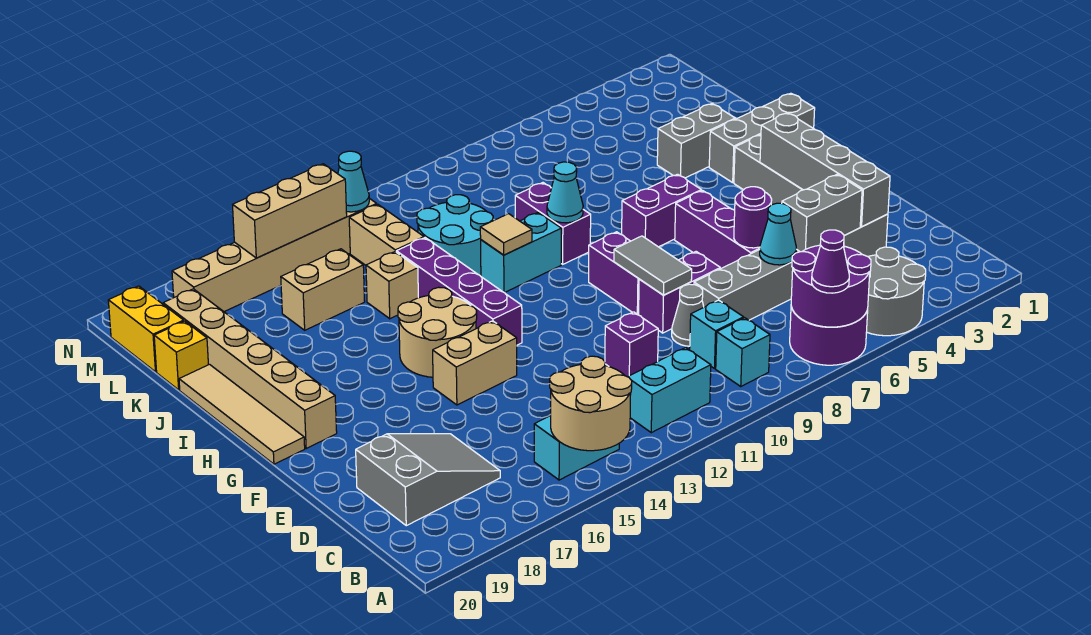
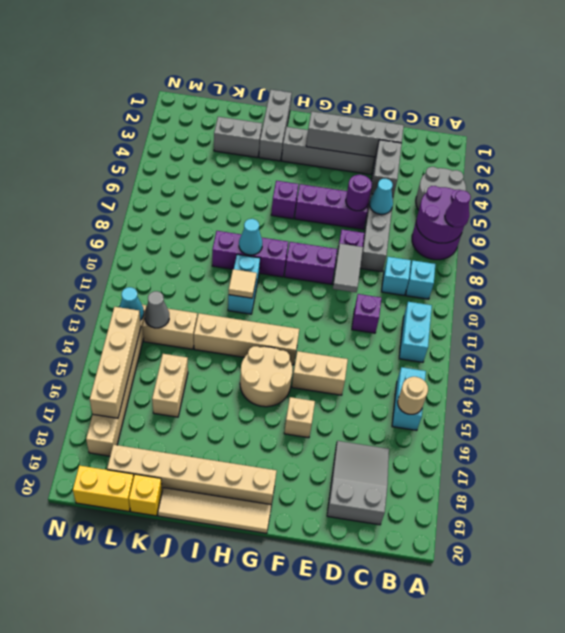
tan 2x2 round brick [550,356,632,451] -> tan 1x1 round brick [398,377,428,414]
grey 1x1 cone [672,284,704,346] -> grey 1x1 cone moved to [145,291,169,328]
grey 1x2 tile [614,236,692,295] -> grey 1x2 tile turned to [333,244,363,292]
tan 1x2 brick [433,321,517,405] -> tan 1x2 brick turned to [292,351,348,395]
purple 1x4 brick [396,238,522,345] -> tan 1x4 brick [194,313,299,365]
purple 1x2 brick [622,174,701,247] -> purple 1x1 brick [271,181,298,219]
purple 1x2 brick [515,183,591,264] -> purple 1x3 brick [212,231,288,277]
grey 1x2 brick [657,104,735,178] -> grey 1x2 brick turned to [214,117,262,158]
cyan 2x2 round brick [417,195,493,275] -> none
tan 1x1 brick [366,252,418,319] -> tan 1x1 brick moved to [284,397,315,438]
tan 1x3 brick [233,164,347,258] -> tan 1x4 brick [90,307,141,418]

